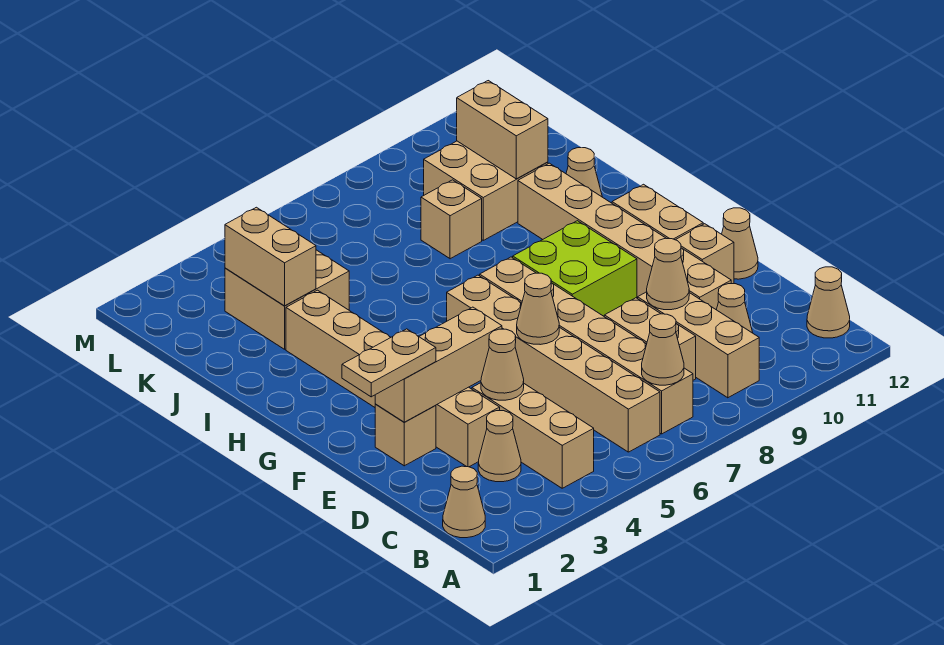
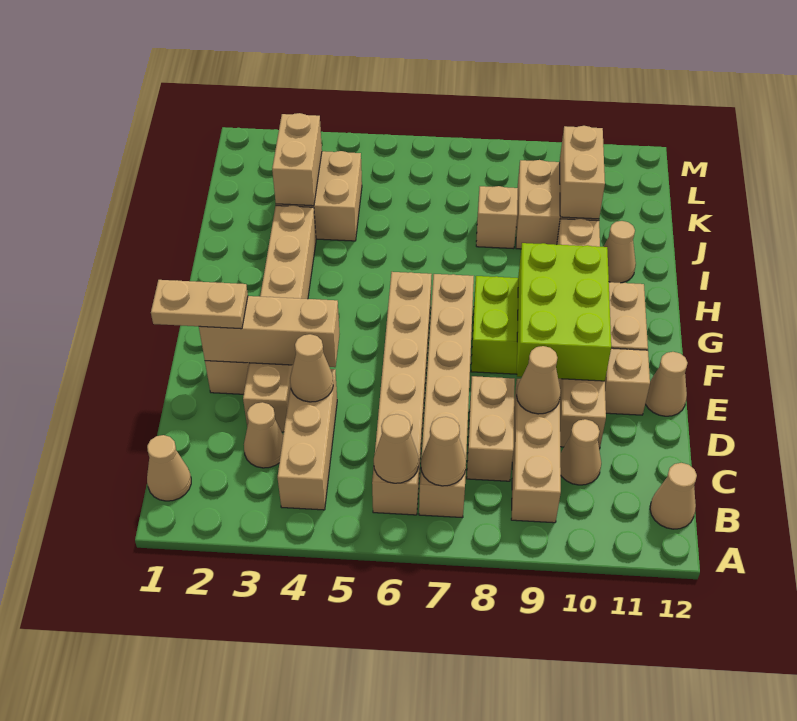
tan 1x1 cone [517,273,559,345] -> tan 1x1 cone moved to [374,414,419,483]
none -> lime 2x3 brick [517,243,611,381]

